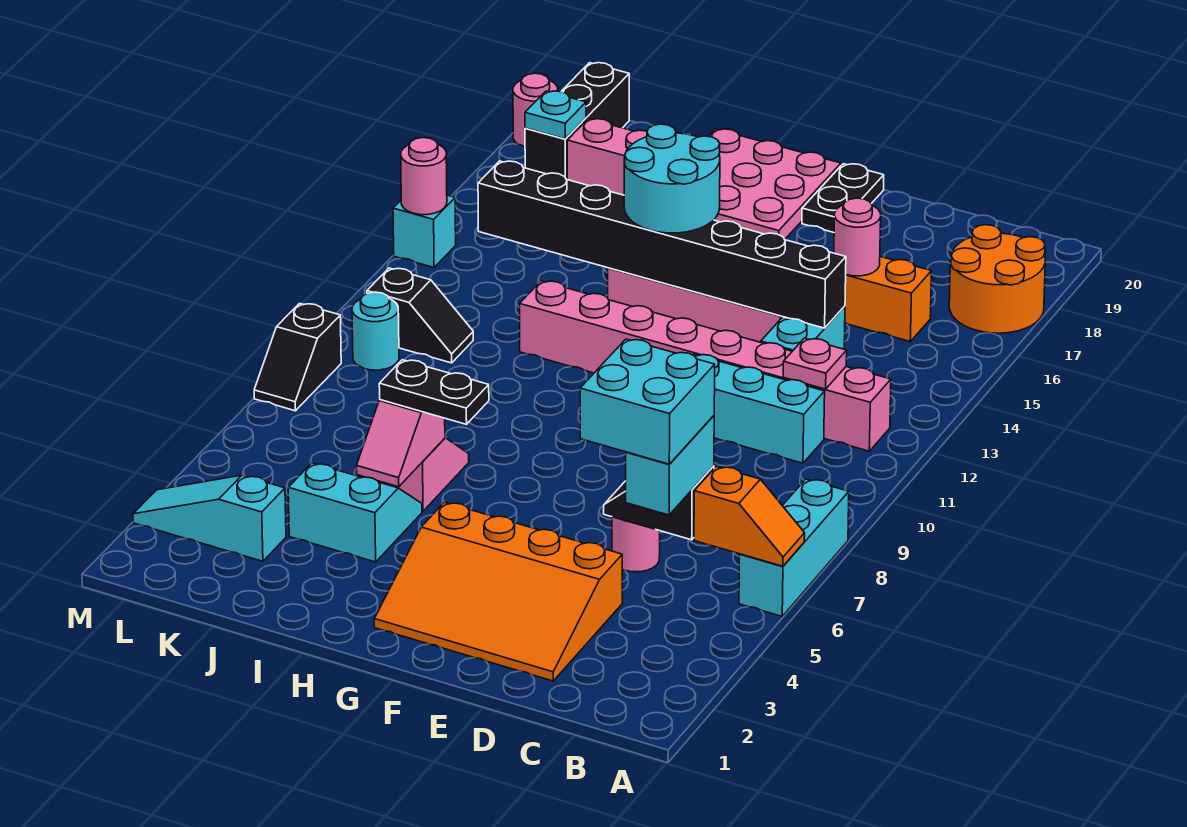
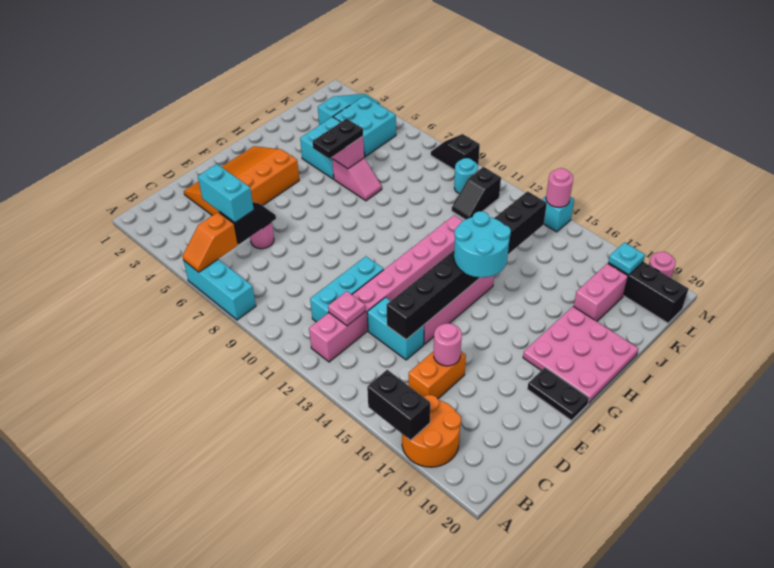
none -> black 1x2 brick [367,370,430,441]
cyan 2x2 brick [580,339,715,464] -> cyan 2x2 brick moved to [333,96,396,156]

